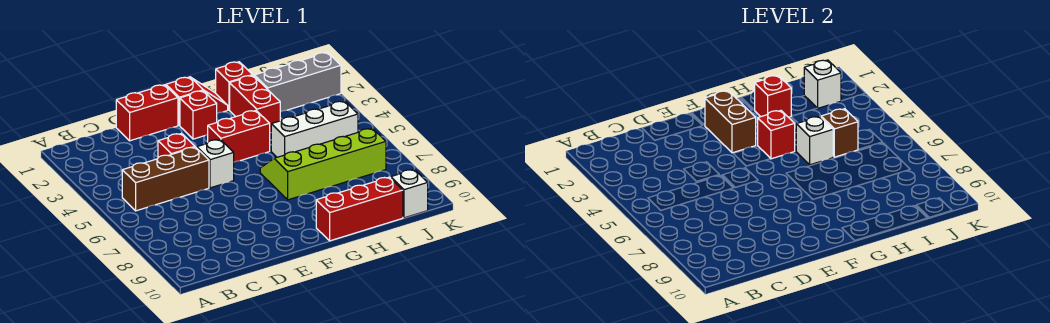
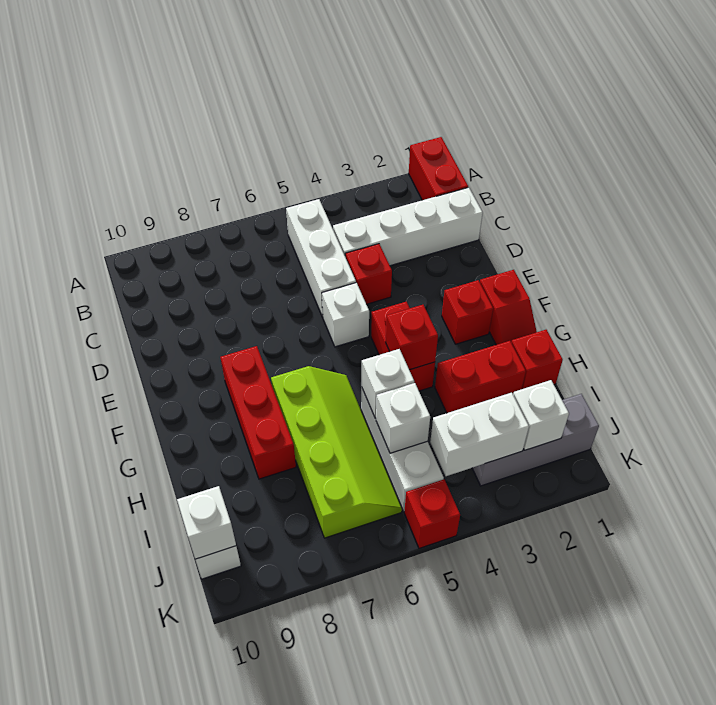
brown 1x3 brick [122,147,209,211] -> white 1x3 brick [286,199,356,317]
none -> white 1x4 brick [333,187,483,266]
red 1x2 brick [116,85,178,141] -> red 1x2 brick moved to [409,137,468,200]
brown 1x2 brick [705,91,756,153] -> none
red 1x3 brick [316,177,403,241] -> red 1x3 brick moved to [220,346,296,479]
red 1x1 brick [755,76,791,117] -> red 1x1 brick moved to [404,479,460,548]
grey 1x3 brick [254,52,341,112] -> grey 1x3 brick turned to [472,394,599,486]
brown 1x1 brick [821,109,858,157] -> white 1x1 brick [376,383,430,453]
none -> white 1x2 brick [430,393,529,476]
none -> white 1x1 brick [177,486,236,559]

